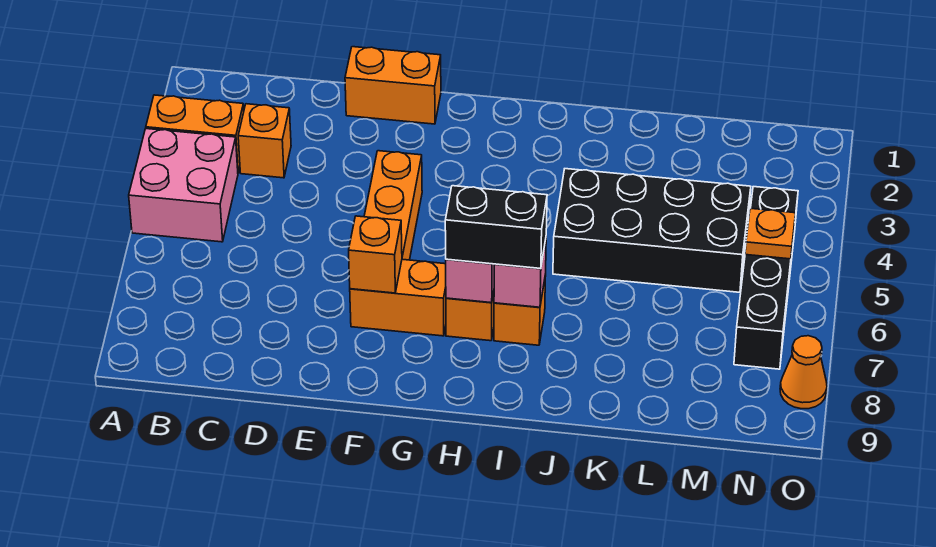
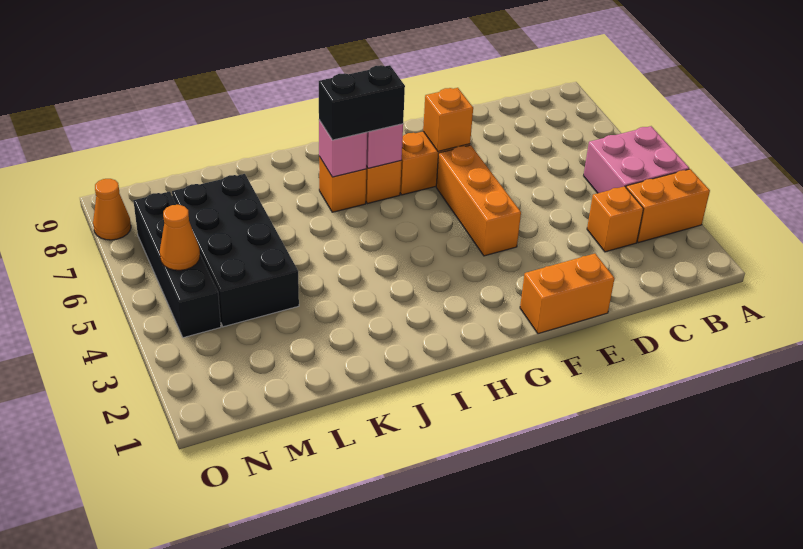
black 2x4 brick [553,169,751,292] -> black 2x4 brick turned to [172,174,299,327]
orange 1x1 plate [745,208,796,259] -> orange 1x1 cone [160,205,200,270]

